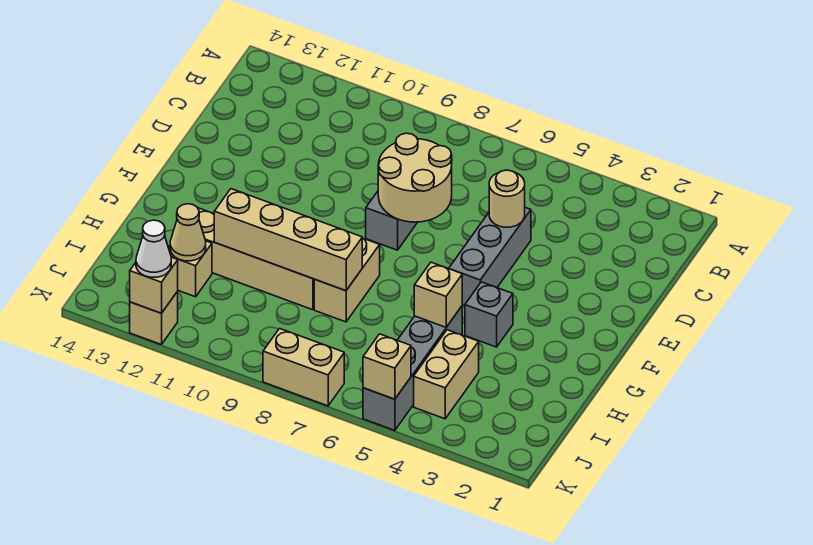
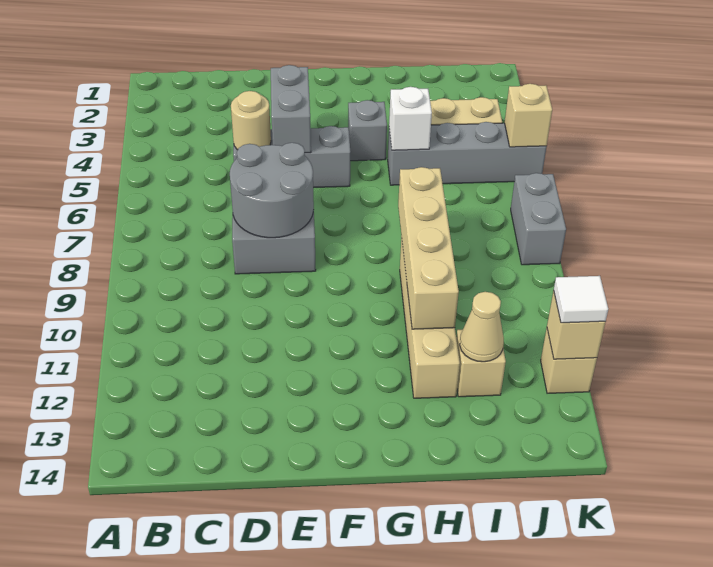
tan 2x2 round brick [378,133,452,222] -> grey 2x2 round brick [230,143,314,238]
none -> grey 1x2 brick [271,65,311,153]
tan 1x2 brick [314,238,380,322] -> none
tan 1x1 brick [414,262,462,327] -> white 1x1 brick [389,87,432,150]
tan 1x2 brick [263,329,344,406] -> grey 1x2 brick [511,173,566,265]
white 1x1 cone [136,220,171,277] -> white 1x1 tile [554,276,608,323]

